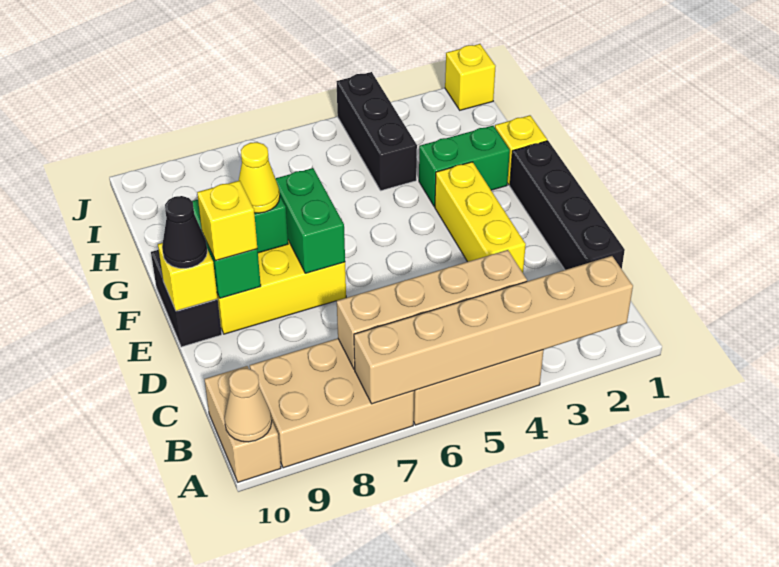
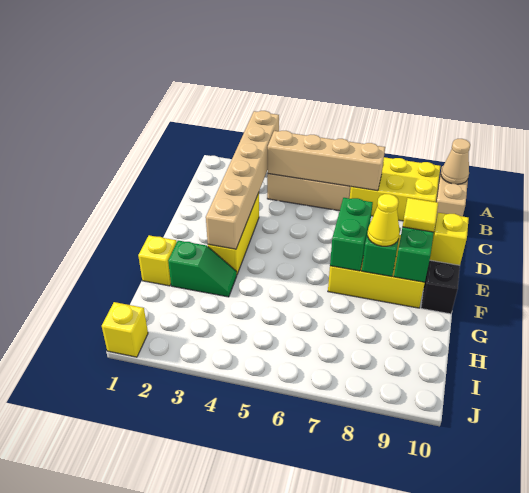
tan 1x6 brick [354,256,633,404] -> tan 1x6 brick turned to [206,111,279,249]
tan 2x3 brick [250,338,414,468] -> yellow 2x3 brick [350,157,441,221]
black 1x4 brick [510,141,625,270] -> none
yellow 1x1 brick [197,181,257,261] -> yellow 1x1 tile [403,198,438,232]
black 1x1 cone [162,196,207,268] -> none
green 1x2 brick [419,126,510,206] -> green 1x2 slope [168,241,237,297]
black 1x3 brick [337,72,417,191] -> none

